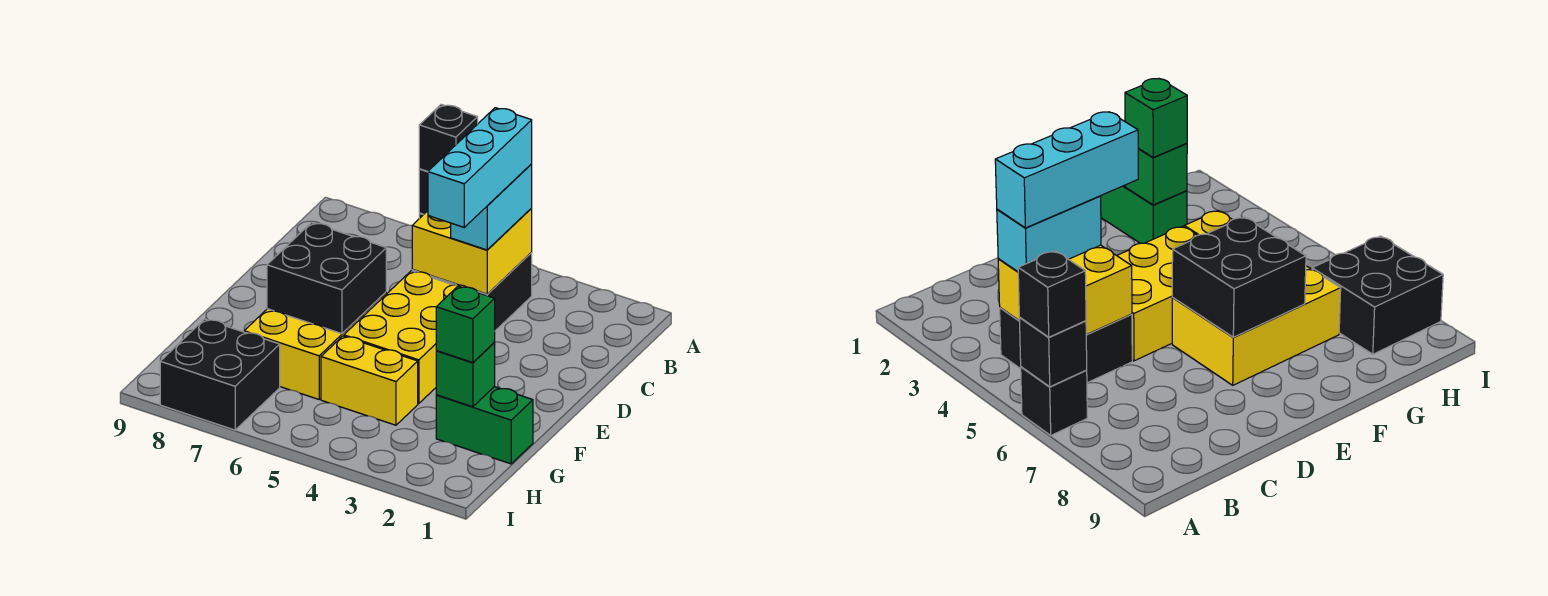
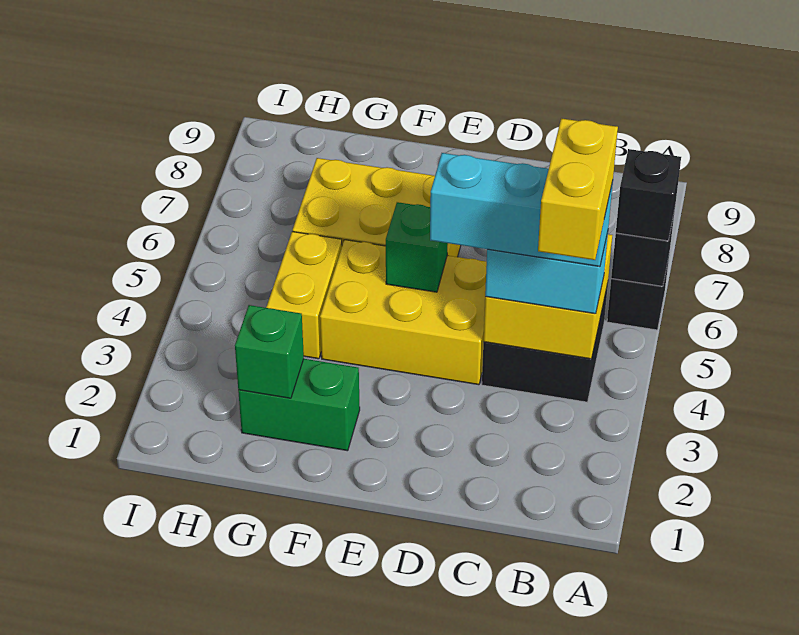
none -> yellow 1x2 brick [538,118,618,260]
black 2x2 brick [267,223,386,334] -> none
green 1x2 brick [436,387,533,464] -> green 1x2 brick turned to [238,359,360,451]
green 1x1 brick [436,286,495,363] -> green 1x1 brick moved to [386,202,448,292]
black 2x2 brick [160,319,280,430] -> none

